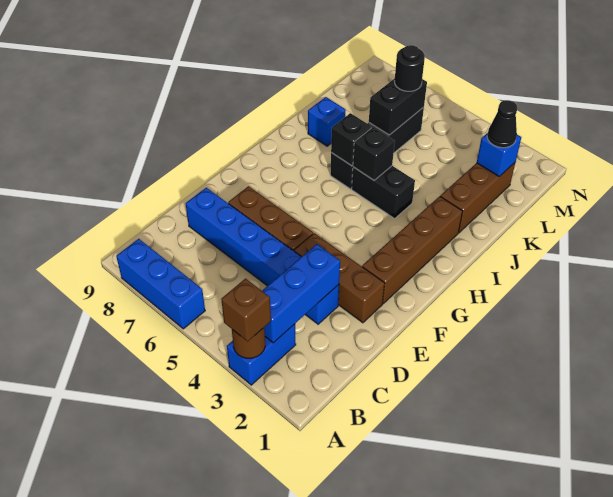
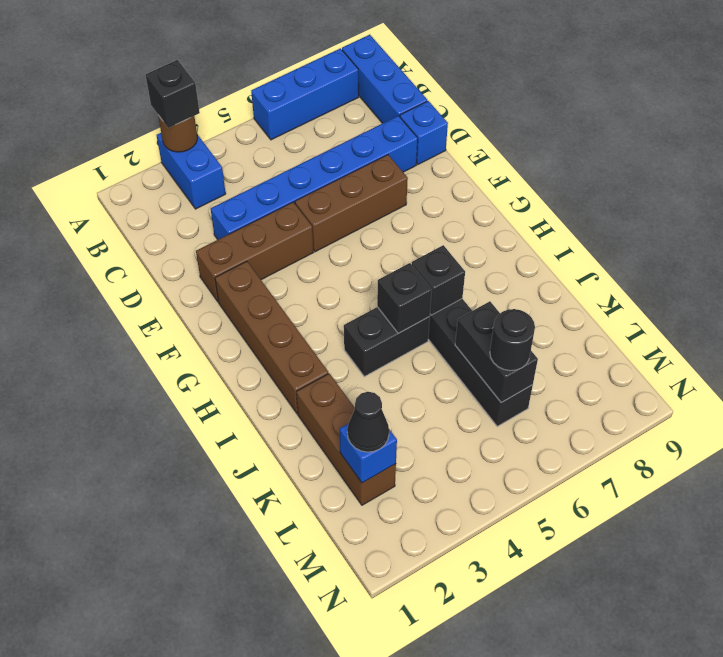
brown 1x1 brick [221,279,271,341] -> black 1x1 brick [145,60,200,128]
blue 1x3 brick [262,244,340,343] -> blue 1x3 brick moved to [342,35,427,123]
blue 1x1 brick [308,97,346,146] -> blue 1x1 brick moved to [400,101,448,164]

